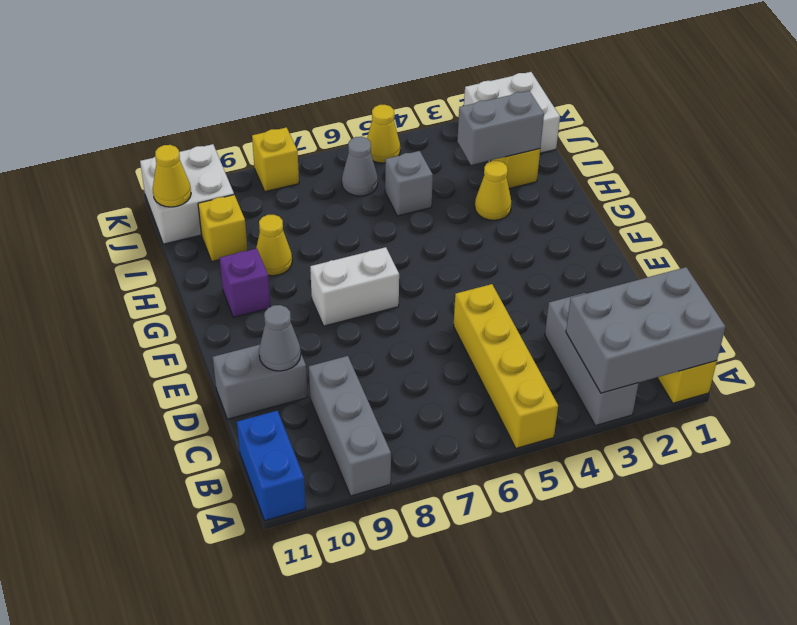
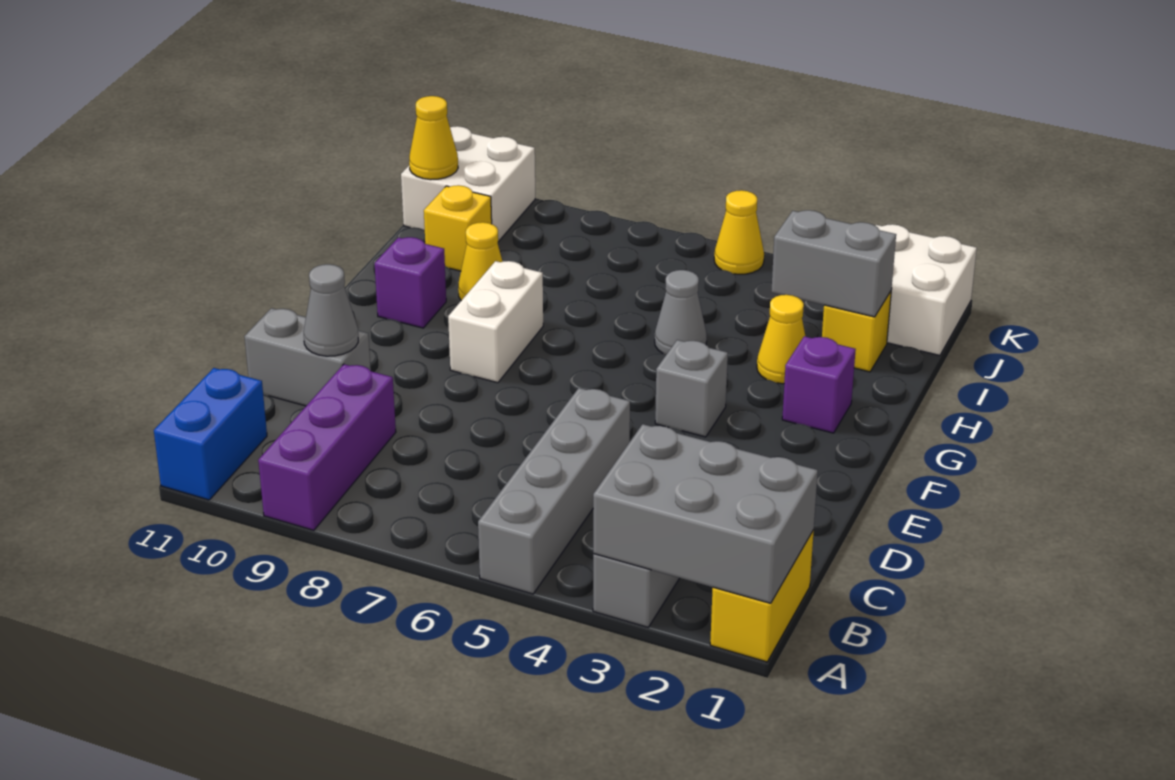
yellow 1x4 brick [454,284,558,448] -> grey 1x4 brick [478,388,630,594]
grey 1x3 brick [309,356,391,496] -> purple 1x3 brick [258,364,396,530]
white 1x2 brick [310,247,399,326] -> white 1x2 brick turned to [448,261,543,383]
none -> purple 1x1 brick [782,336,856,433]
grey 1x1 brick [385,151,433,216] -> grey 1x1 brick moved to [655,340,728,437]
grey 1x1 cone [342,137,378,196] -> grey 1x1 cone moved to [655,270,707,354]
yellow 1x1 brick [252,127,299,192] -> none

